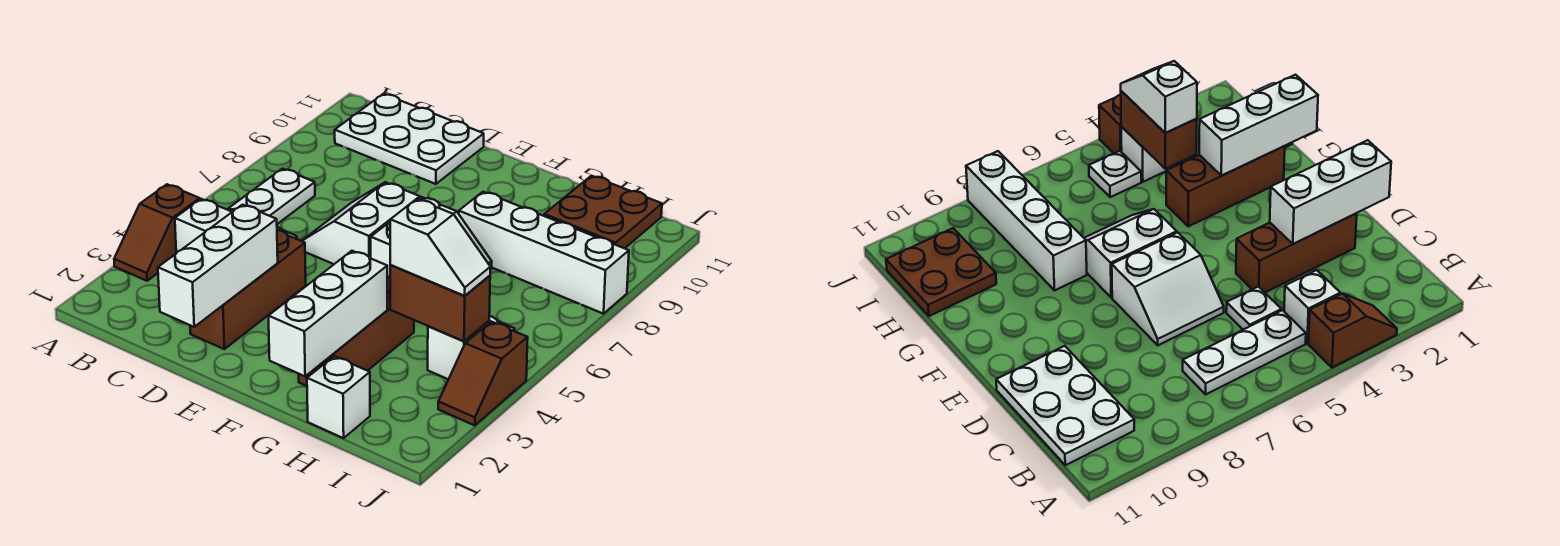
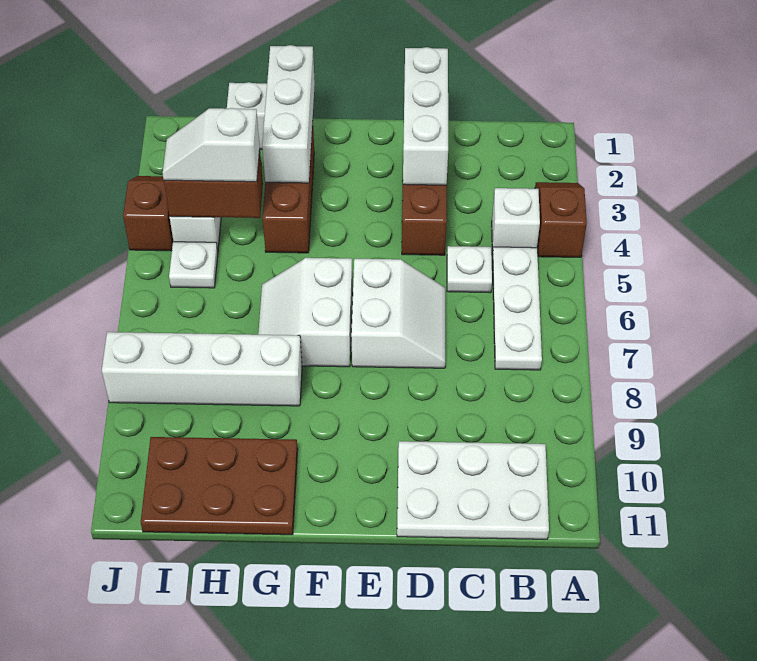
brown 2x2 plate [544,176,662,248] -> brown 2x3 plate [141,437,298,535]

